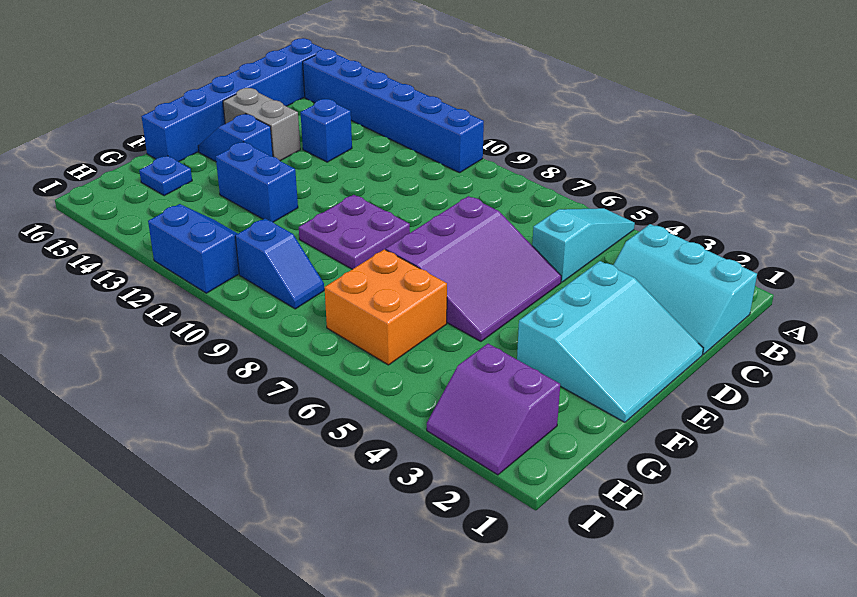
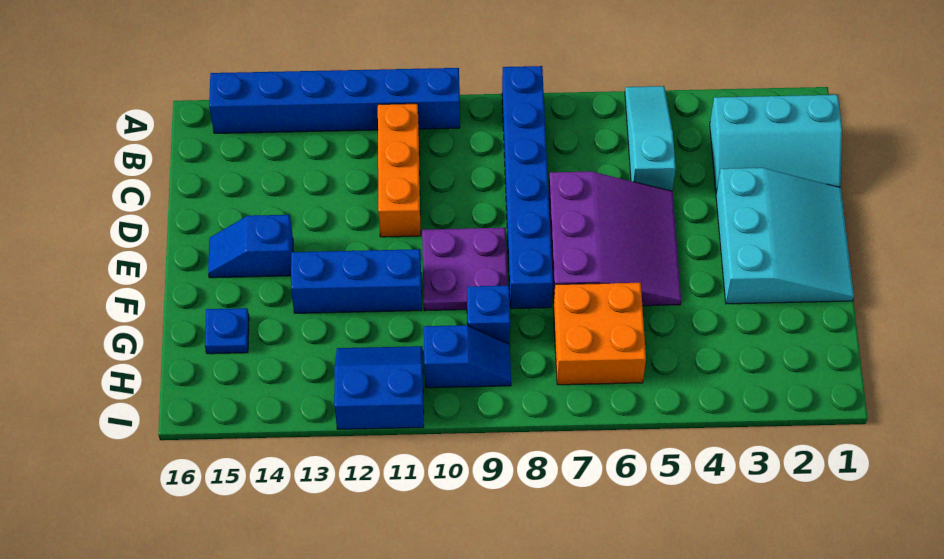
blue 1x6 brick [141,38,324,162] -> blue 1x6 brick moved to [502,66,553,309]
none -> orange 1x3 brick [378,104,421,237]
blue 1x1 brick [300,99,352,162] -> blue 1x1 brick moved to [467,286,510,344]
grey 1x2 brick [223,88,300,161] -> none
blue 1x2 brick [216,142,298,222] -> blue 1x3 brick [291,249,422,313]
purple 2x2 slope [427,344,560,475] -> none

